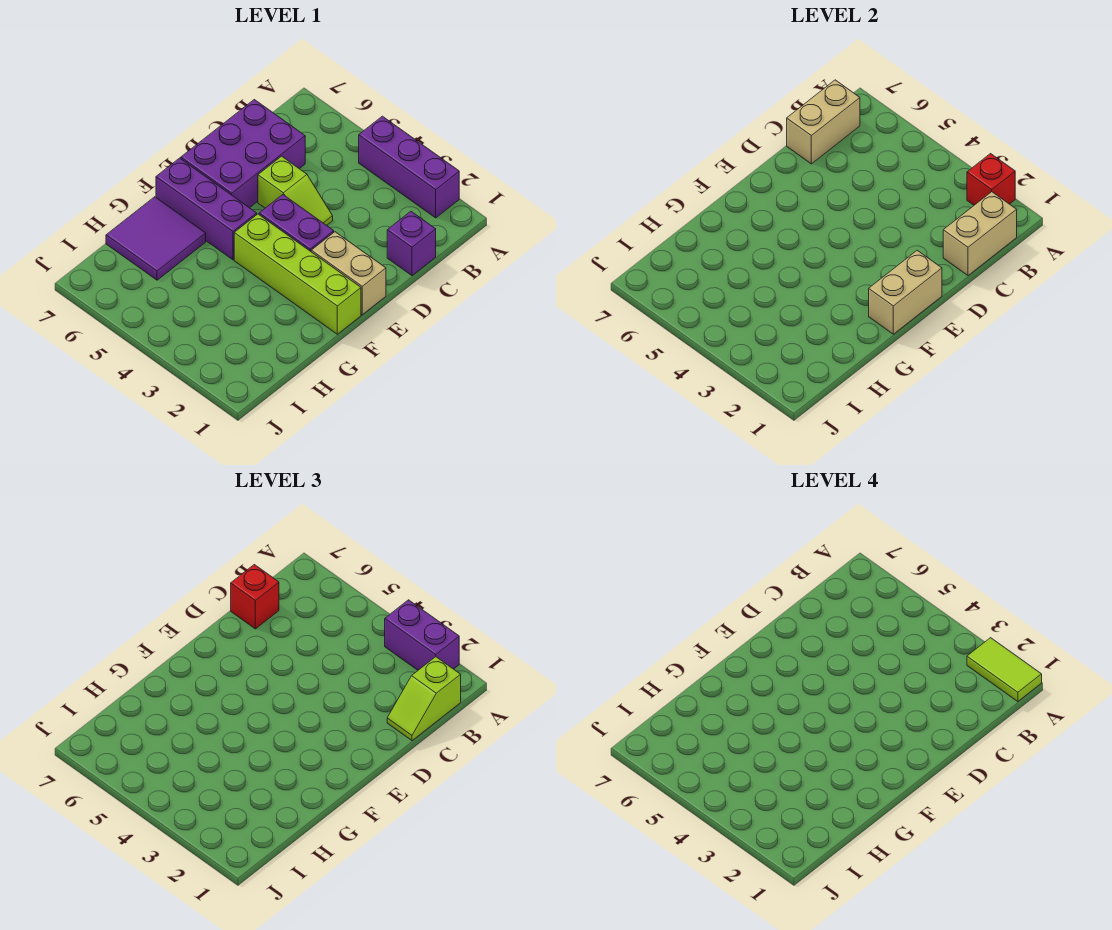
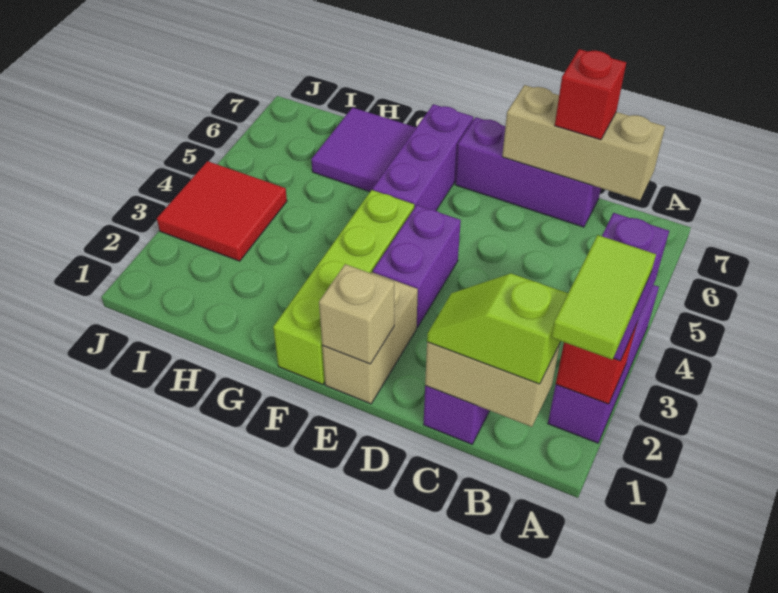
tan 1x2 brick [787,80,860,164] -> tan 1x3 brick [502,85,665,200]
purple 2x3 brick [181,100,305,208] -> purple 1x3 brick [455,117,601,227]
lime 1x2 slope [258,156,333,225] -> none
tan 1x2 brick [869,250,942,334] -> tan 1x1 brick [319,264,394,364]
none -> red 2x2 tile [157,161,287,261]

